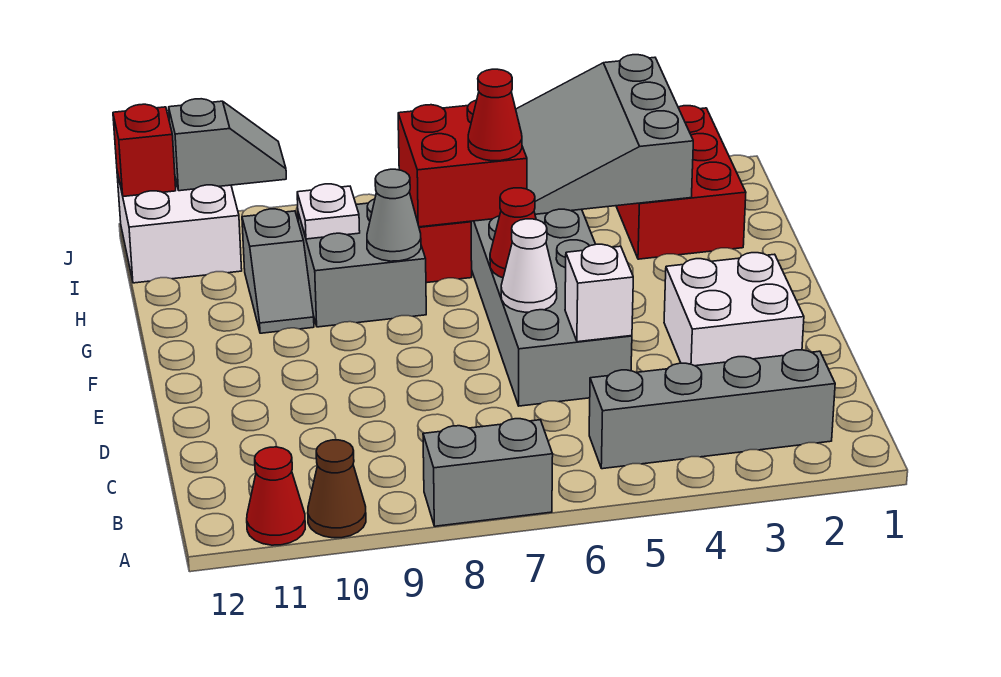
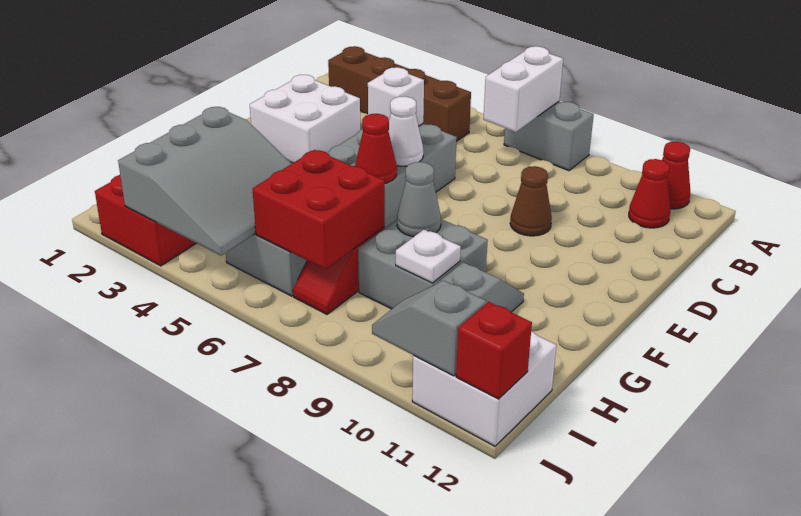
none -> white 1x2 brick [483,46,563,132]
brown 1x1 cone [308,440,366,538] -> brown 1x1 cone moved to [510,166,552,236]
grey 1x4 brick [589,350,835,469] -> brown 1x4 brick [328,46,471,141]
red 1x1 cone [468,69,522,161] -> red 1x1 cone moved to [629,159,670,228]

